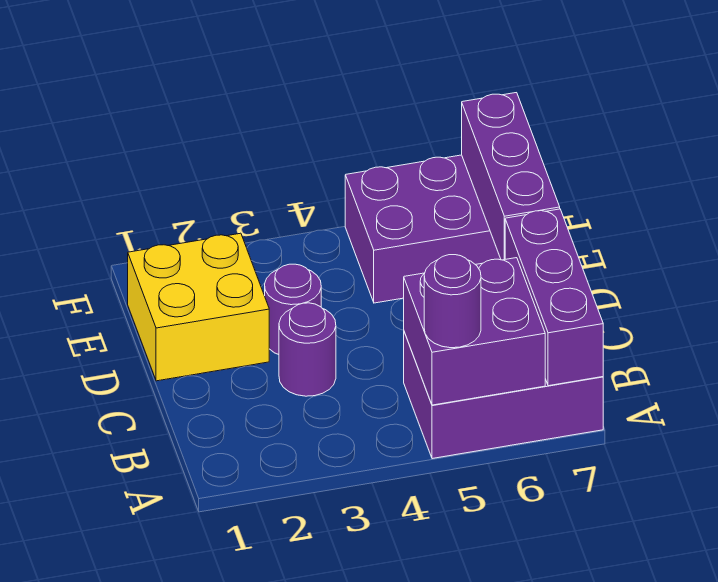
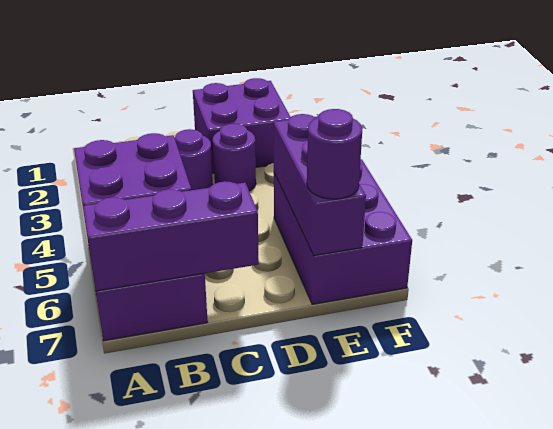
purple 1x1 round brick [424,255,481,348] -> purple 1x1 round brick moved to [307,109,362,199]
yellow 2x2 brick [128,233,269,381] -> purple 2x2 brick [193,78,290,174]
purple 1x3 brick [462,93,560,260] -> purple 1x3 brick turned to [274,114,366,255]

